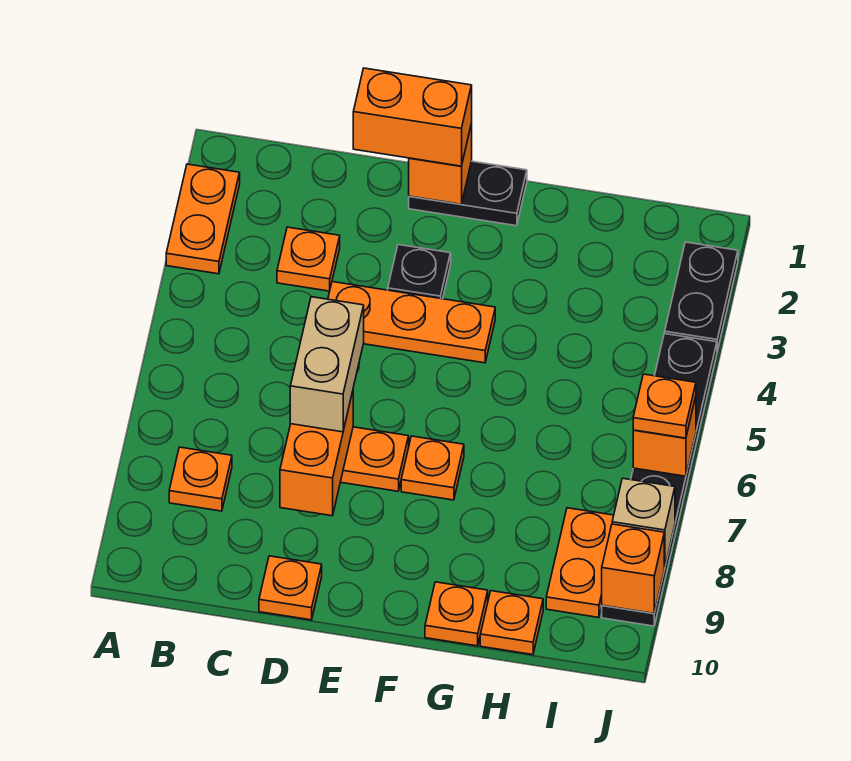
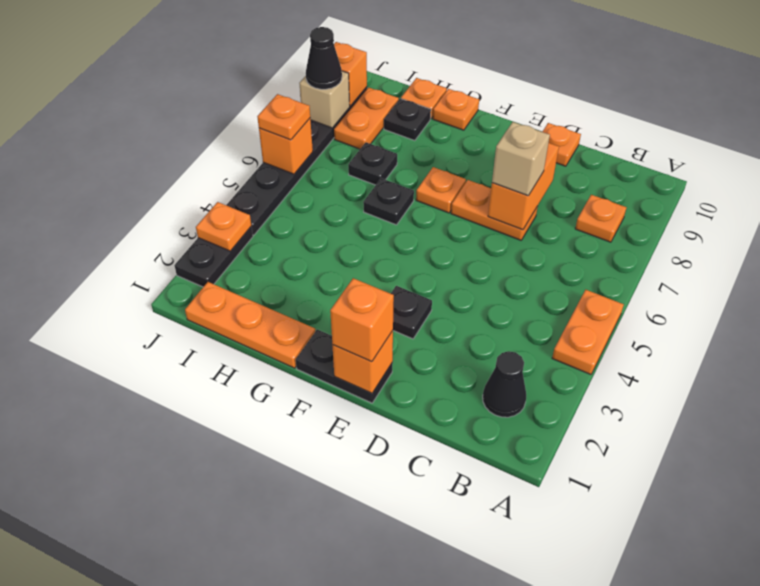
orange 1x2 plate [166,164,240,274] -> orange 1x2 plate moved to [552,290,624,375]
none -> black 1x1 cone [483,351,526,417]
orange 1x1 plate [277,227,340,291] -> orange 1x1 plate moved to [196,202,251,251]
orange 1x2 brick [353,68,472,166] -> orange 1x1 brick [330,278,394,362]
orange 1x3 plate [328,282,495,363] -> orange 1x3 plate moved to [185,282,315,368]
tan 1x2 brick [290,297,364,432] -> tan 1x1 brick [492,122,550,196]
none -> black 1x1 plate [363,178,414,225]
none -> black 1x1 plate [348,142,397,185]
none -> black 1x1 plate [384,99,431,141]
none -> black 1x1 cone [306,27,342,89]

